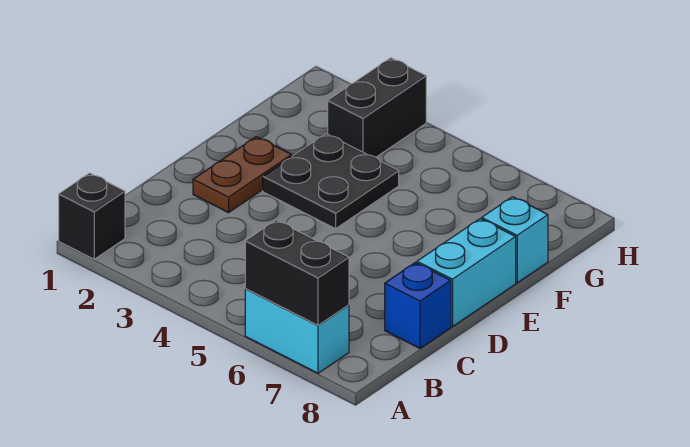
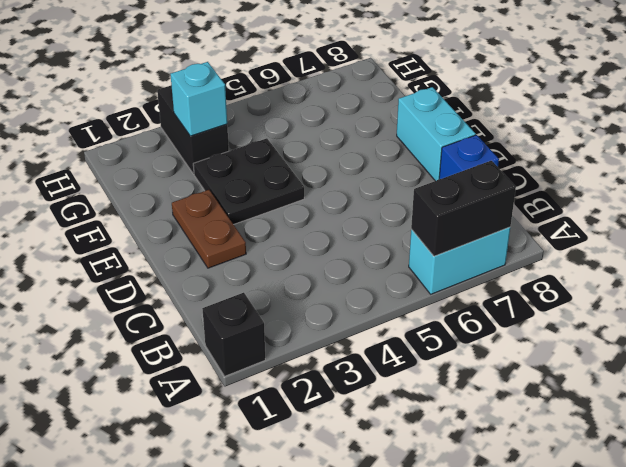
cyan 1x1 brick [482,197,548,283] -> cyan 1x1 brick moved to [171,62,227,136]

